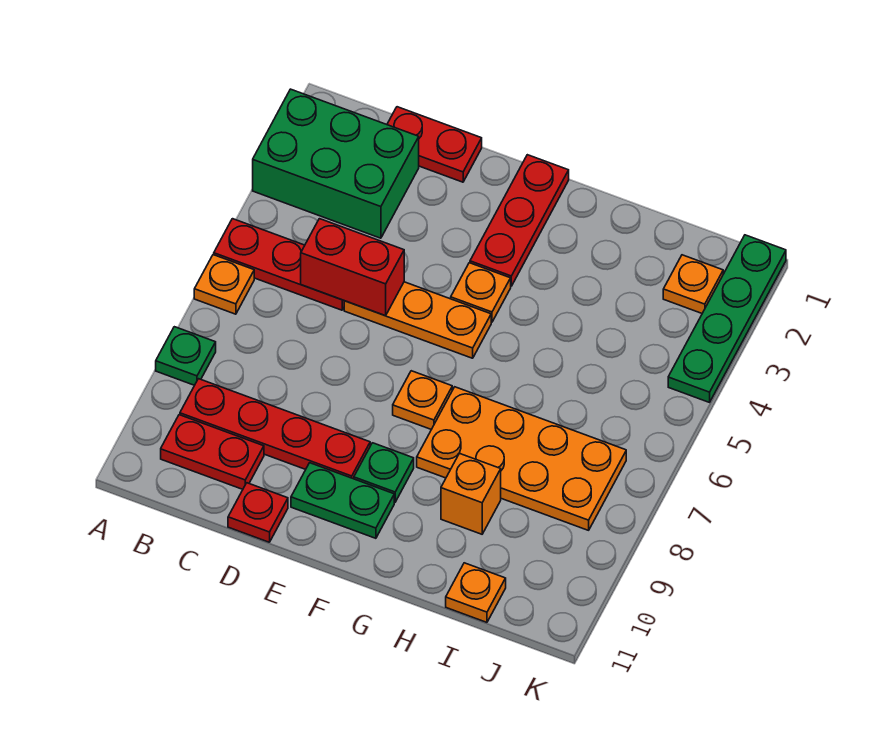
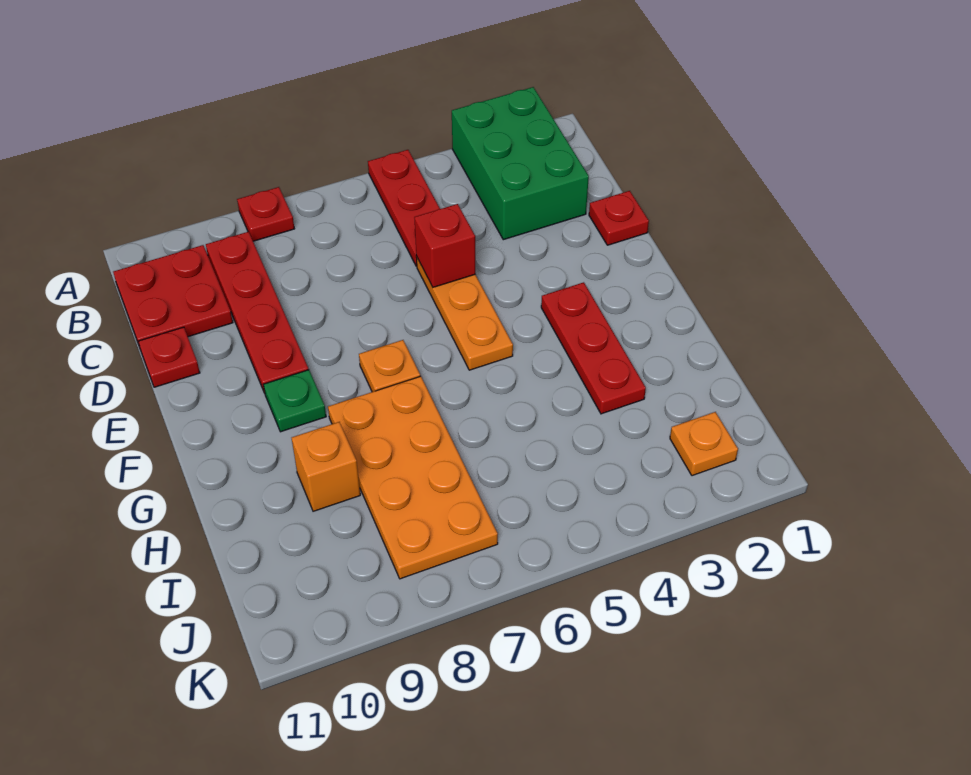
orange 1x1 plate [194,255,254,314] -> none
green 1x1 plate [156,327,216,385] -> red 1x1 plate [237,187,294,241]
red 1x2 plate [161,415,264,489] -> red 2x2 plate [113,245,233,347]
red 1x2 plate [387,107,482,182] -> red 1x1 plate [589,191,649,245]
red 1x2 brick [301,219,404,316] -> red 1x1 brick [414,204,475,287]
green 1x2 plate [291,463,394,538] -> none
red 1x3 plate [470,155,569,286] -> red 1x3 plate turned to [541,282,646,414]
orange 1x1 plate [451,263,511,322] -> none
orange 1x1 plate [446,563,506,622] -> none
green 1x4 plate [668,235,786,402] -> none

